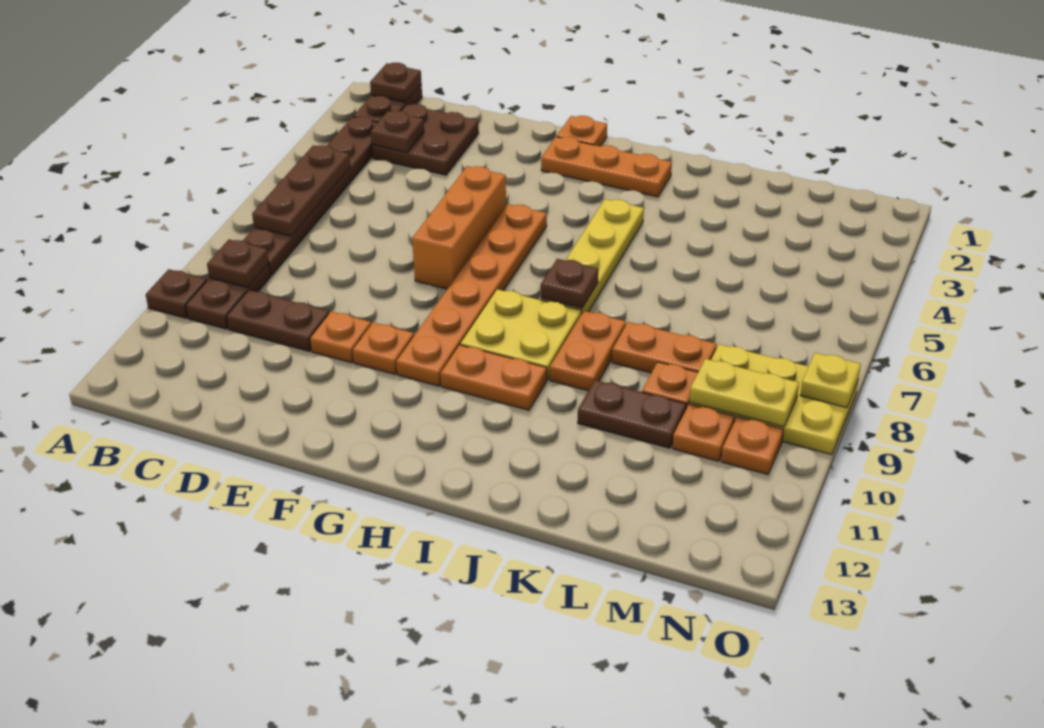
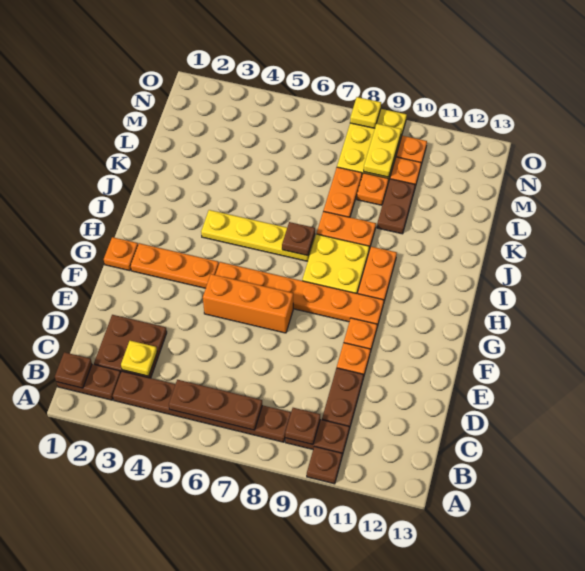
brown 1x1 plate [371,111,424,153] -> yellow 1x1 plate [121,341,157,376]
orange 1x3 plate [541,137,672,197] -> orange 1x3 plate turned to [131,243,219,288]

